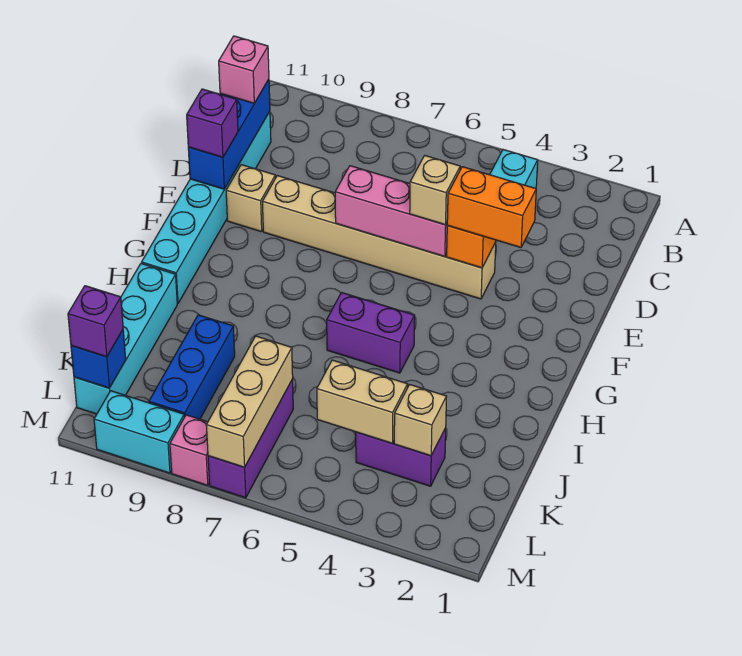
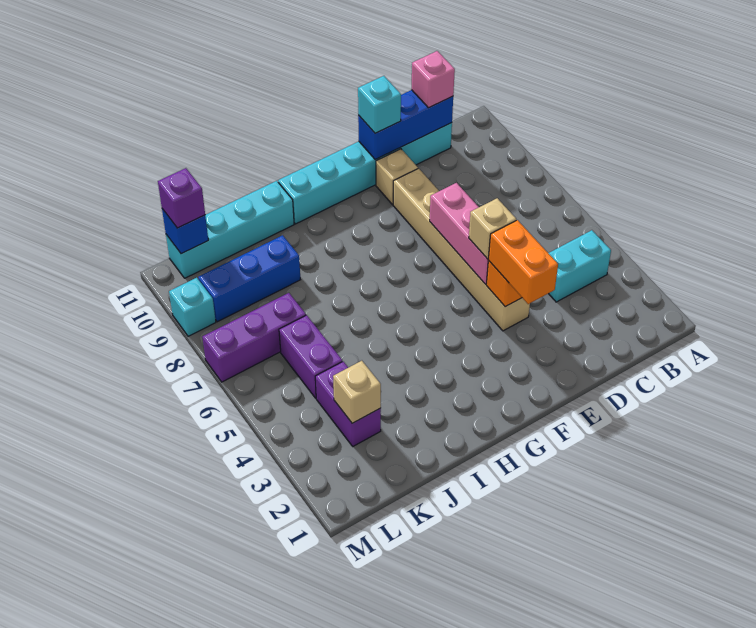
purple 1x1 brick [187,89,238,157] -> cyan 1x1 brick [358,76,401,133]
purple 1x2 brick [327,293,415,373] -> purple 1x2 brick moved to [279,315,342,398]
tan 1x2 brick [317,360,408,443] -> none
tan 1x3 brick [206,336,293,467] -> none
pink 1x1 brick [170,415,209,485] -> none
cyan 1x2 brick [94,391,184,473] -> cyan 1x1 brick [169,278,216,336]

